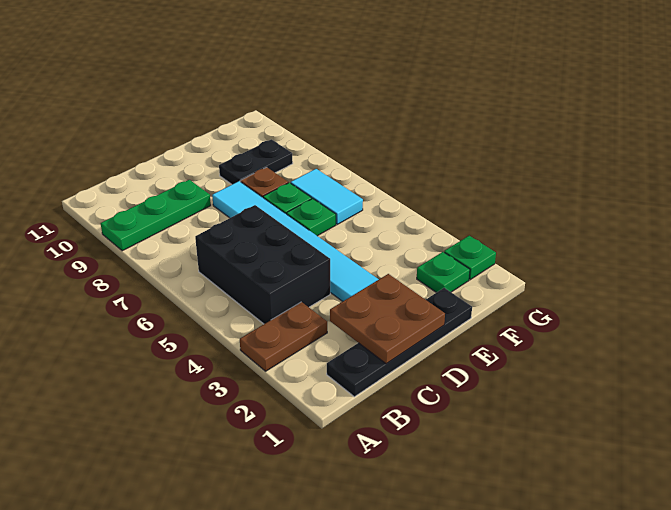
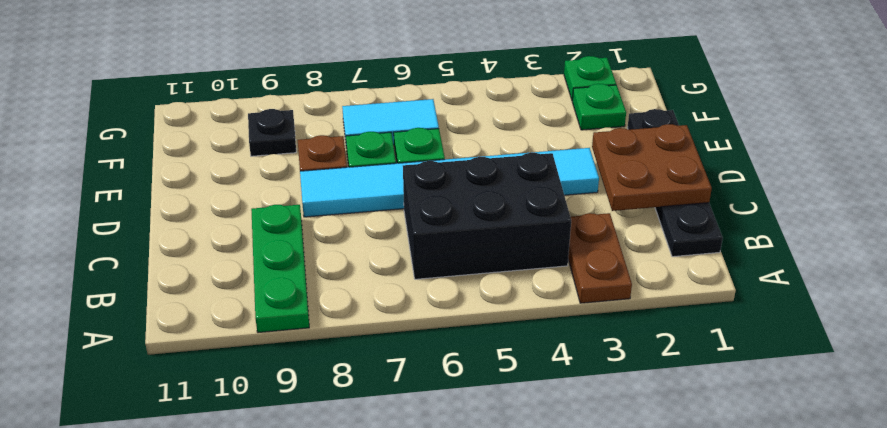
black 1x2 plate [219,139,293,184] -> black 1x1 plate [248,109,296,156]

